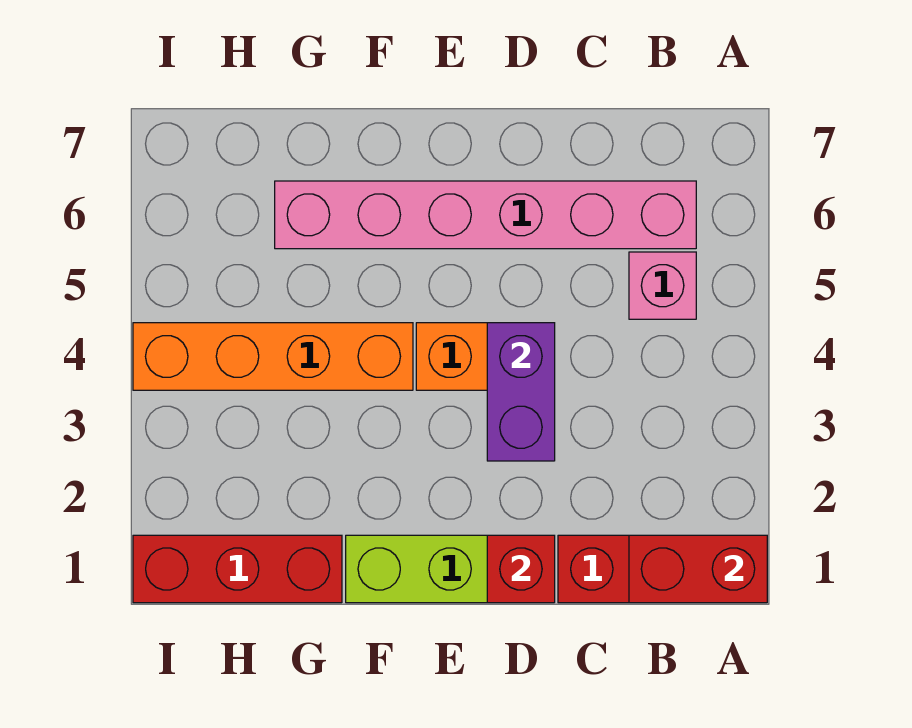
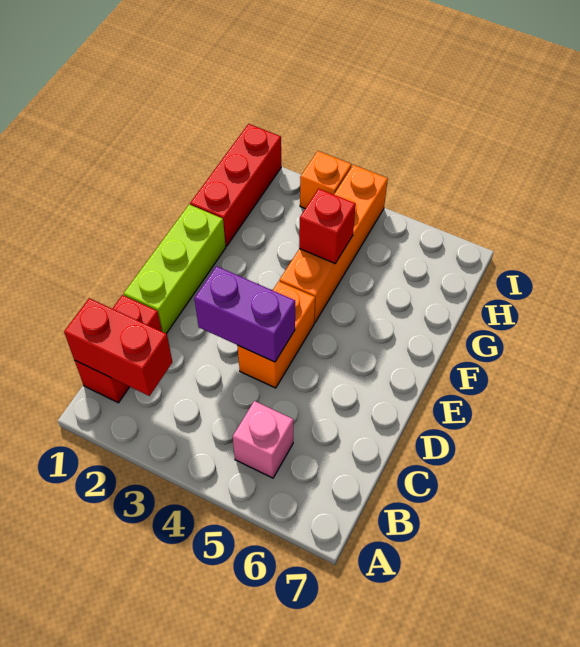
red 1x2 brick [629,535,767,603] -> red 1x2 brick turned to [64,298,172,396]
pink 1x6 brick [275,181,696,249] -> none
red 1x1 brick [487,535,555,603] -> red 1x1 brick moved to [299,189,356,263]
none -> orange 1x1 brick [300,151,351,208]

